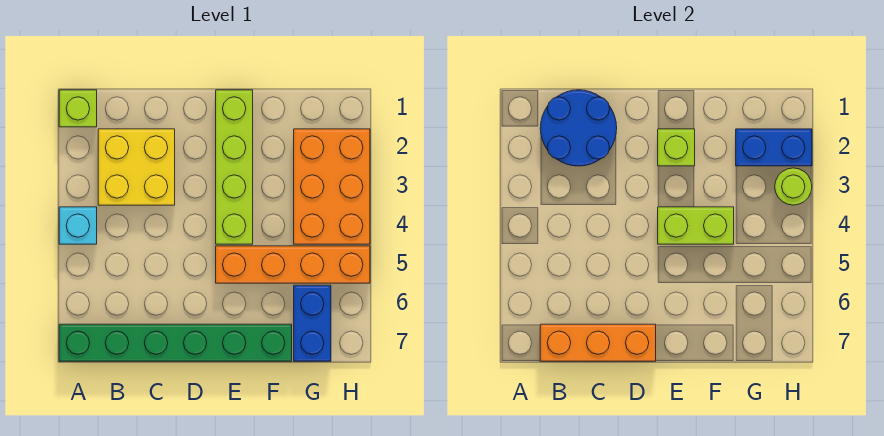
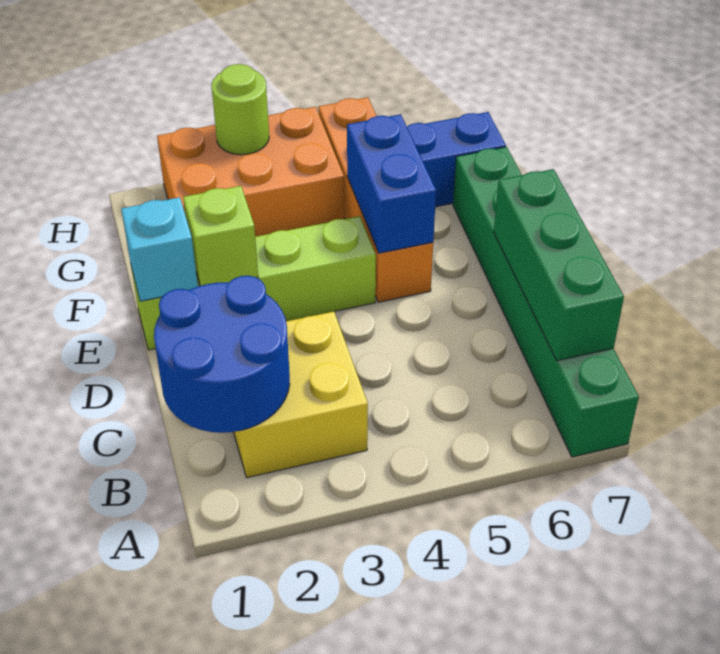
lime 1x1 brick [59,90,97,127] -> none
cyan 1x1 brick [59,207,97,244] -> cyan 1x1 brick moved to [121,197,198,301]
orange 1x3 brick [540,324,656,361] -> green 1x3 brick [494,169,624,361]
lime 1x2 brick [658,207,734,244] -> none
blue 1x2 brick [736,129,812,166] -> blue 1x2 brick moved to [347,114,436,253]

